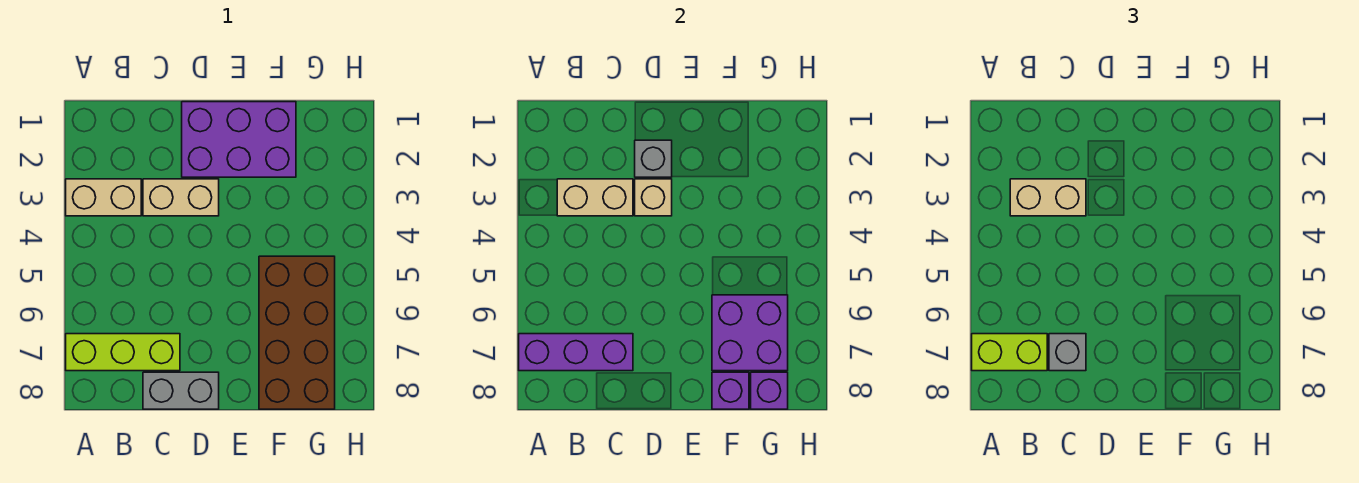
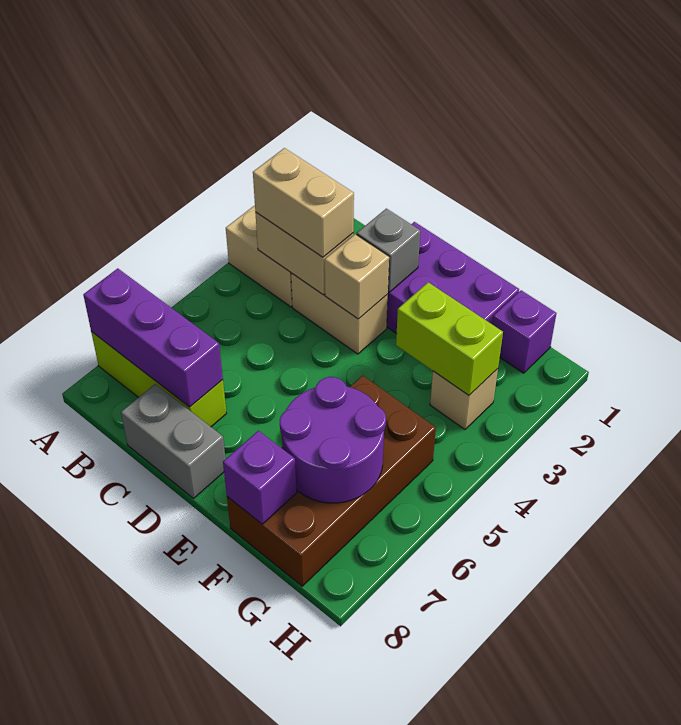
lime 1x2 brick [972,334,1047,371] -> lime 1x2 brick moved to [396,282,503,395]
grey 1x1 brick [1049,334,1086,371] -> none
purple 2x2 brick [712,295,788,371] -> purple 2x2 round brick [280,377,386,503]
none -> tan 1x1 brick [430,369,498,429]
purple 1x1 brick [751,372,788,409] -> purple 1x1 brick moved to [492,290,557,373]

